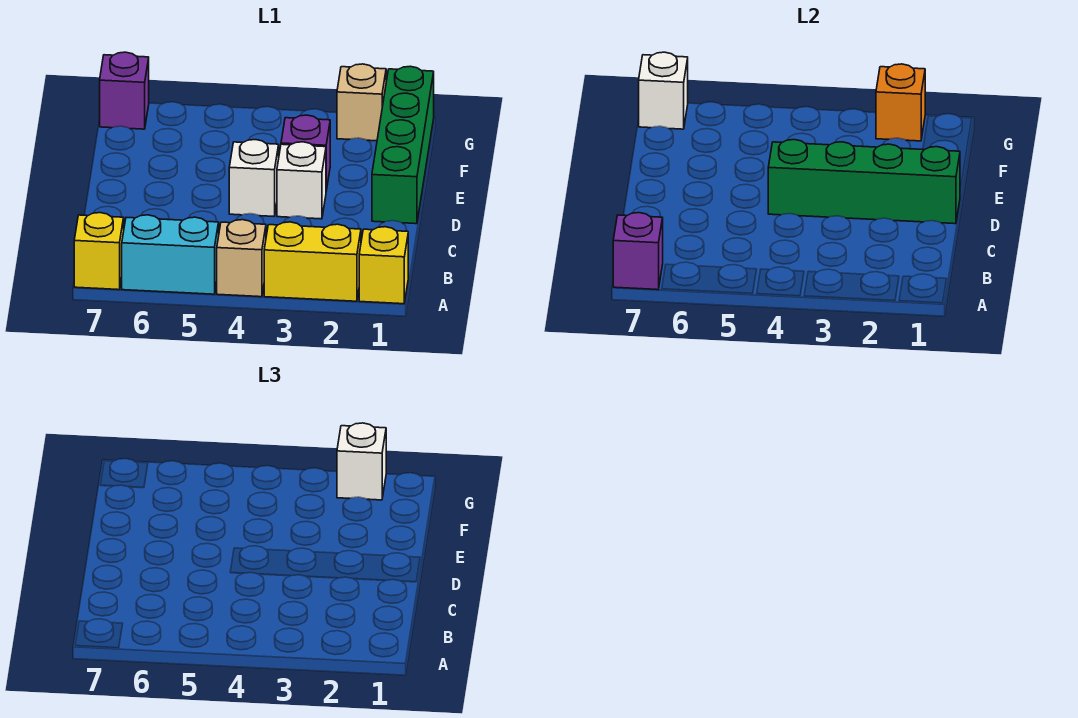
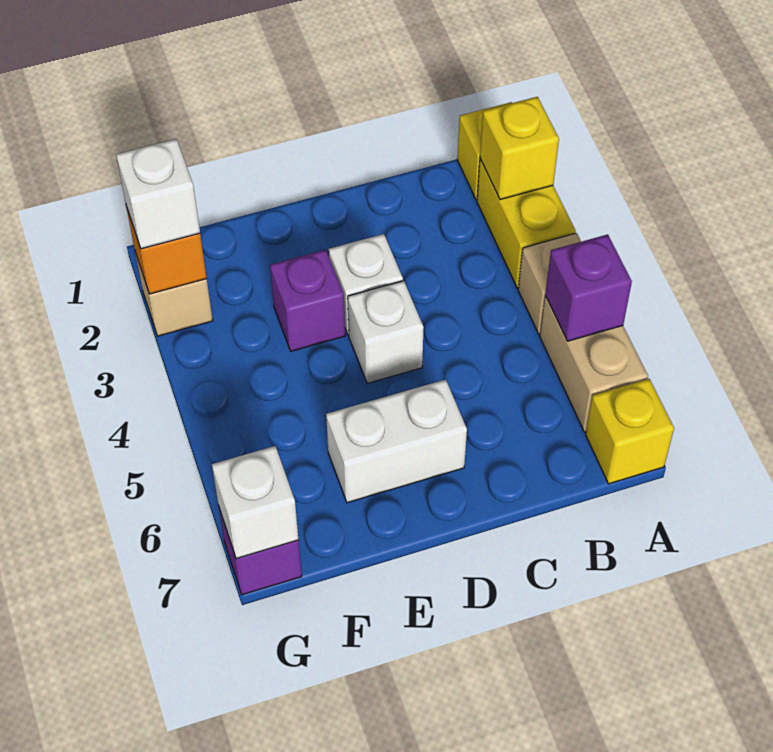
none -> yellow 1x1 brick [480,97,559,200]
cyan 1x2 brick [122,215,219,294] -> tan 1x2 brick [540,296,648,432]
purple 1x1 brick [613,213,663,290] -> purple 1x1 brick moved to [545,234,632,341]
green 1x4 brick [372,66,434,224] -> none
green 1x4 brick [768,140,960,224] -> none
none -> white 1x2 brick [326,380,467,503]

